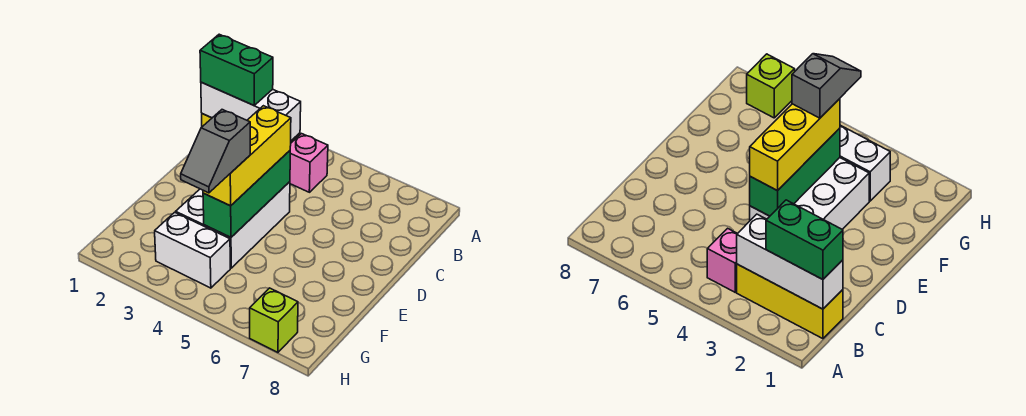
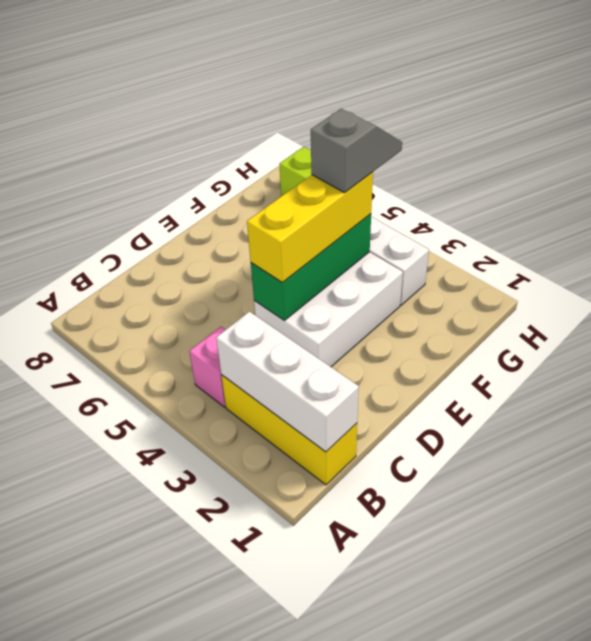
green 1x2 brick [200,34,273,105] -> none

